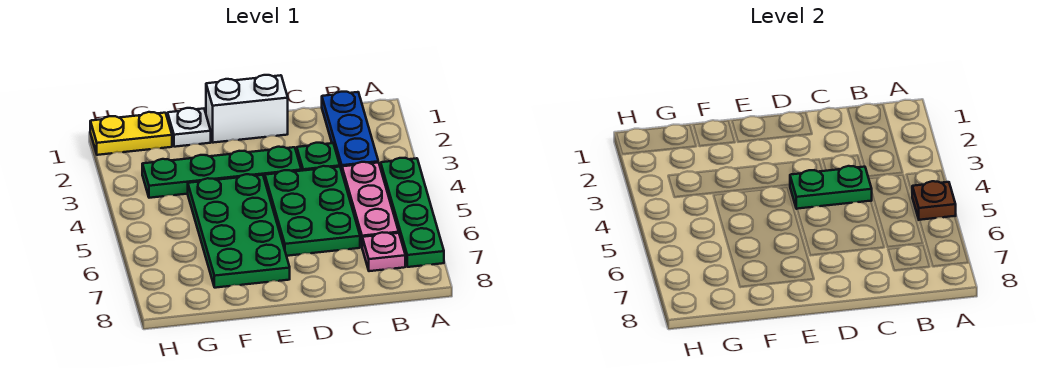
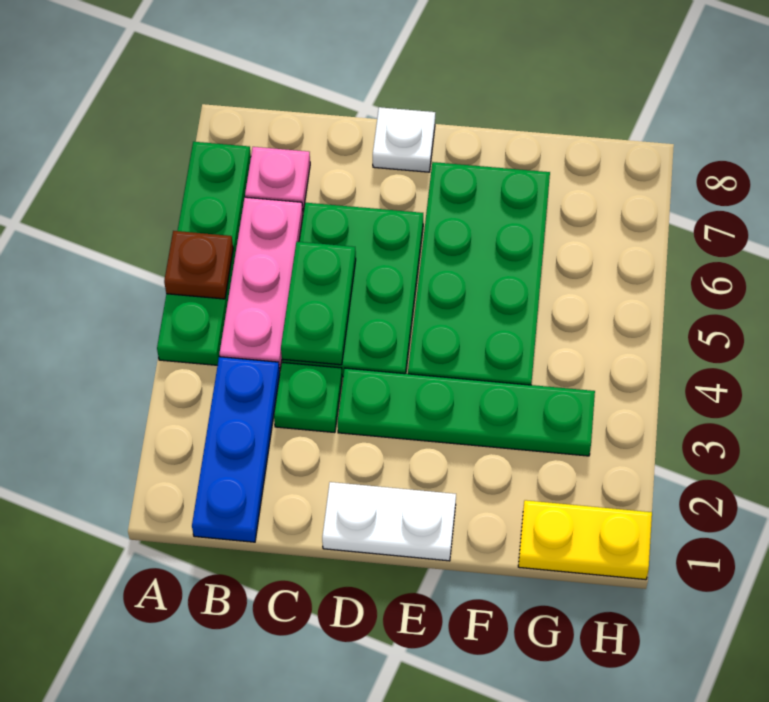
green 1x2 plate [790,166,872,209] -> green 1x2 plate turned to [281,242,356,365]
white 1x2 brick [206,75,288,143] -> white 1x2 plate [322,482,456,561]
white 1x1 plate [168,108,211,147] -> white 1x1 plate moved to [373,107,435,172]

